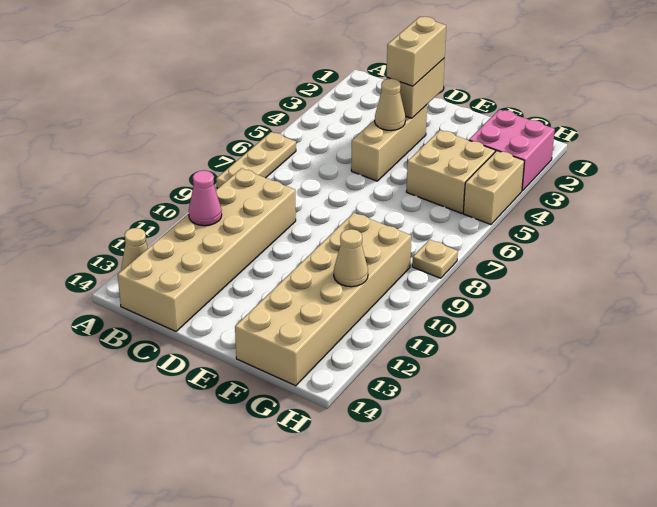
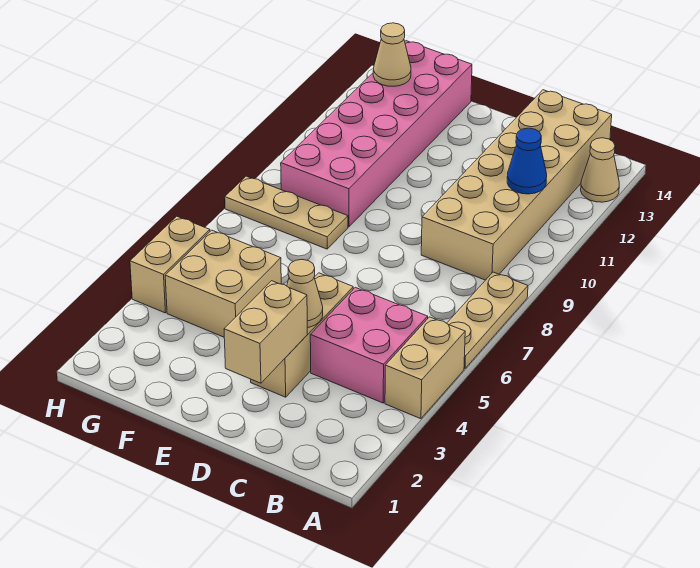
pink 1x1 cone [189,171,222,226] -> blue 1x1 cone [507,128,547,194]
tan 1x2 brick [387,17,446,86] -> tan 1x2 brick moved to [385,317,465,419]
tan 2x6 brick [235,213,411,386] -> pink 2x6 brick [281,41,472,227]
pink 2x2 brick [469,110,555,191] -> pink 2x2 brick moved to [310,287,428,403]
tan 1x1 cone [334,229,368,287] -> tan 1x1 cone moved to [373,23,411,86]
tan 1x1 plate [412,240,458,278] -> tan 1x3 plate [225,176,348,249]

